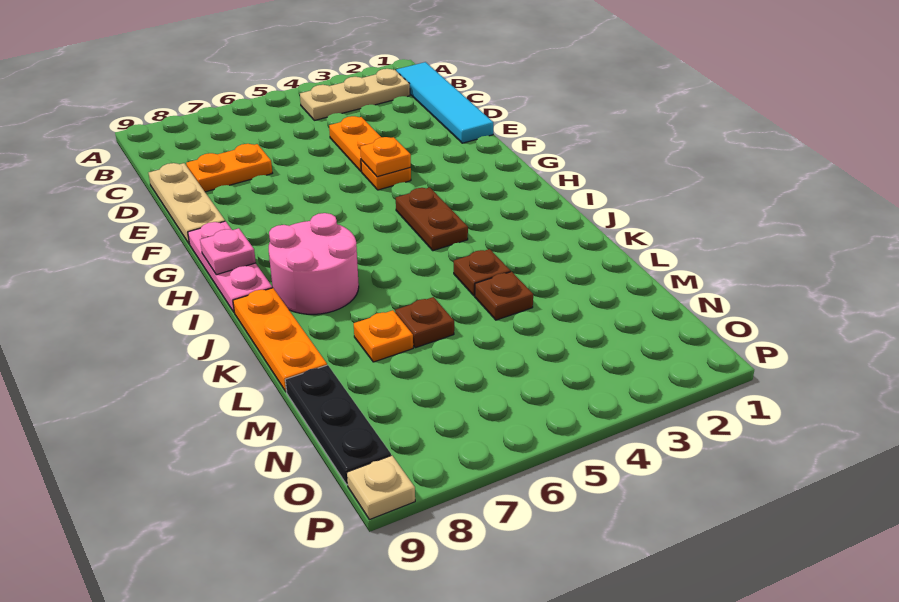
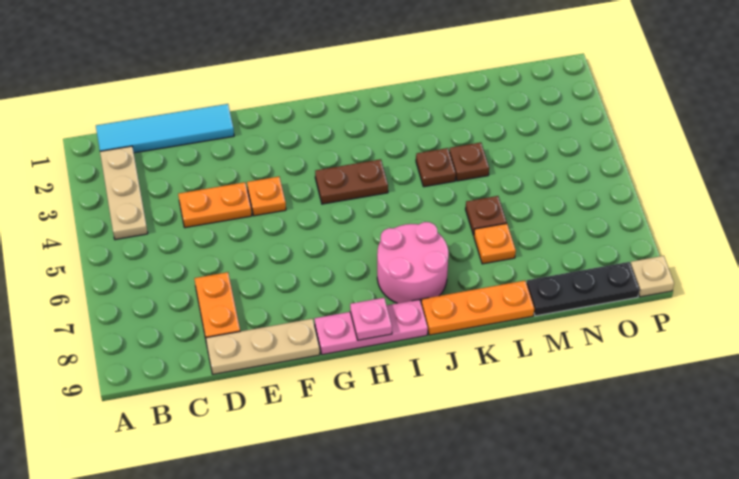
orange 1x1 plate [360,137,411,177] -> none

